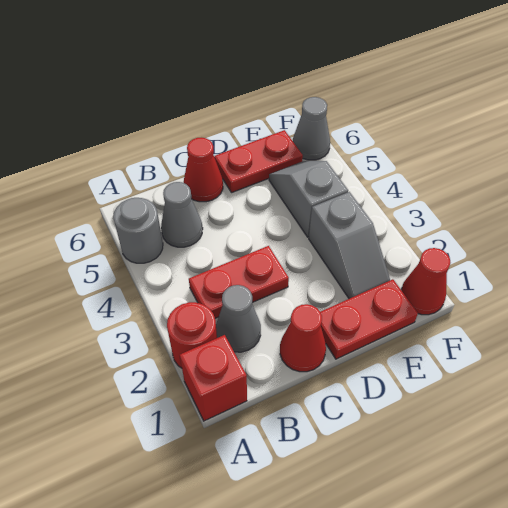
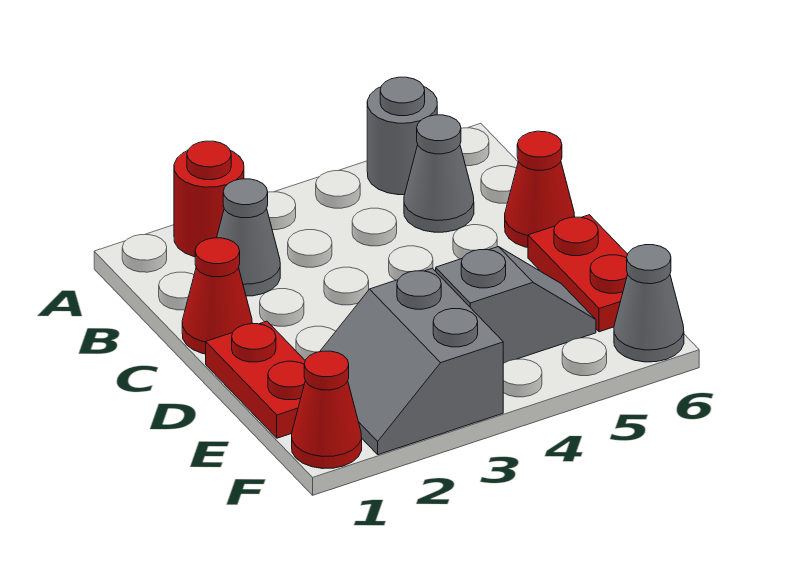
red 1x1 brick [180,335,247,421] -> none
red 1x2 plate [189,246,289,318] -> none
grey 1x2 slope [309,192,390,299] -> grey 2x2 slope [320,268,503,455]

